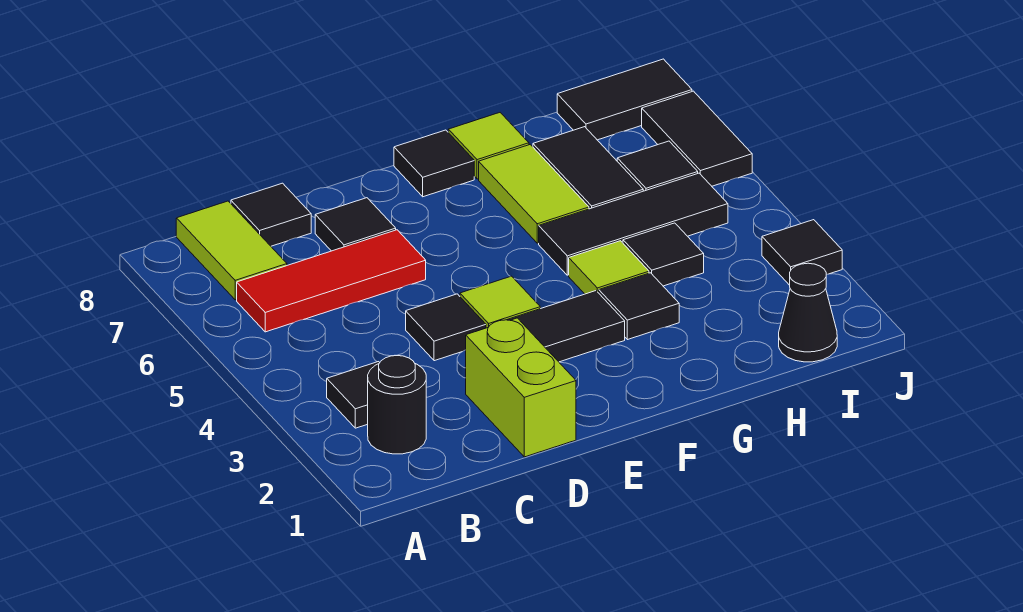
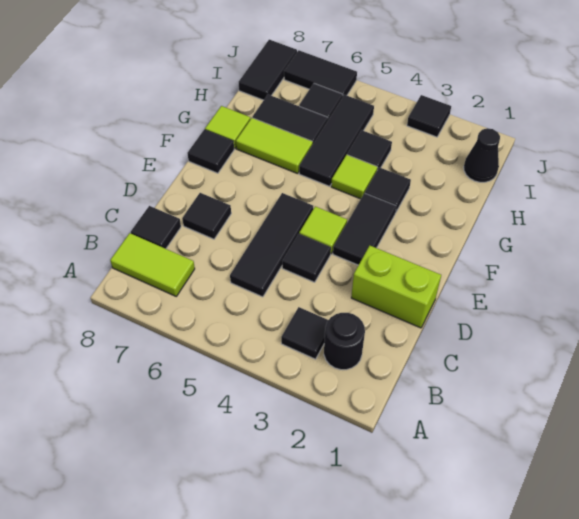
red 1x3 tile [237,230,426,332] -> none
none -> black 1x3 tile [230,193,313,297]

